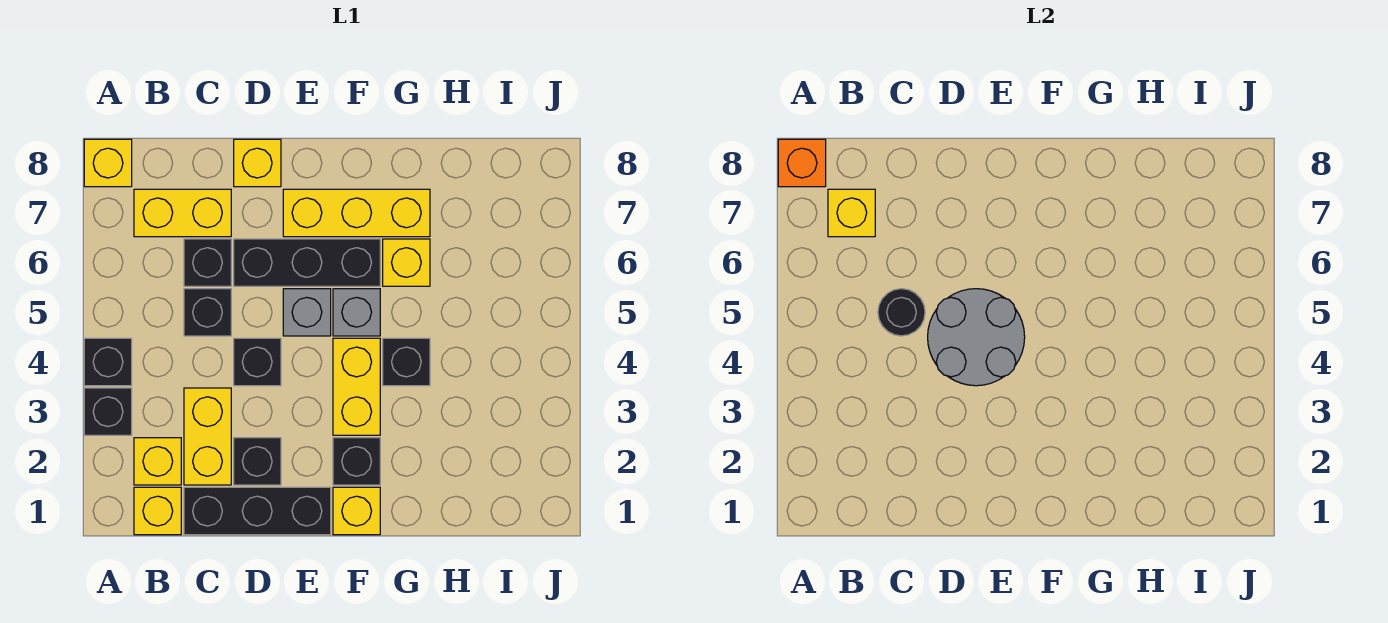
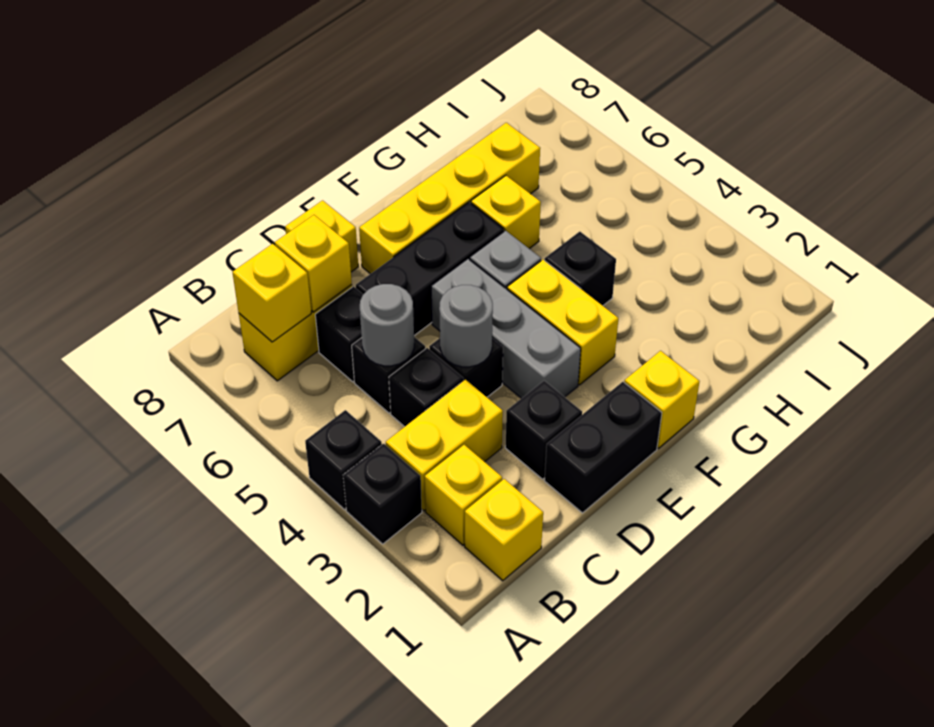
yellow 1x1 brick [84,139,132,187] -> yellow 1x1 brick moved to [275,215,352,312]
orange 1x1 brick [778,139,826,187] -> none
black 1x3 brick [184,487,331,535] -> black 1x2 brick [545,382,662,513]
yellow 1x2 brick [184,388,231,485] -> yellow 1x2 brick turned to [386,379,503,511]
black 1x1 round brick [878,289,925,336] -> grey 1x1 round brick [360,284,414,366]
grey 2x2 round brick [928,289,1025,386] -> grey 1x1 round brick [439,285,493,367]
grey 1x1 brick [283,289,331,336] -> grey 1x3 brick [431,259,581,398]
yellow 1x3 brick [283,189,430,237] -> yellow 1x4 brick [359,123,540,274]
black 1x1 brick [333,438,380,485] -> black 1x1 brick moved to [389,348,464,427]

